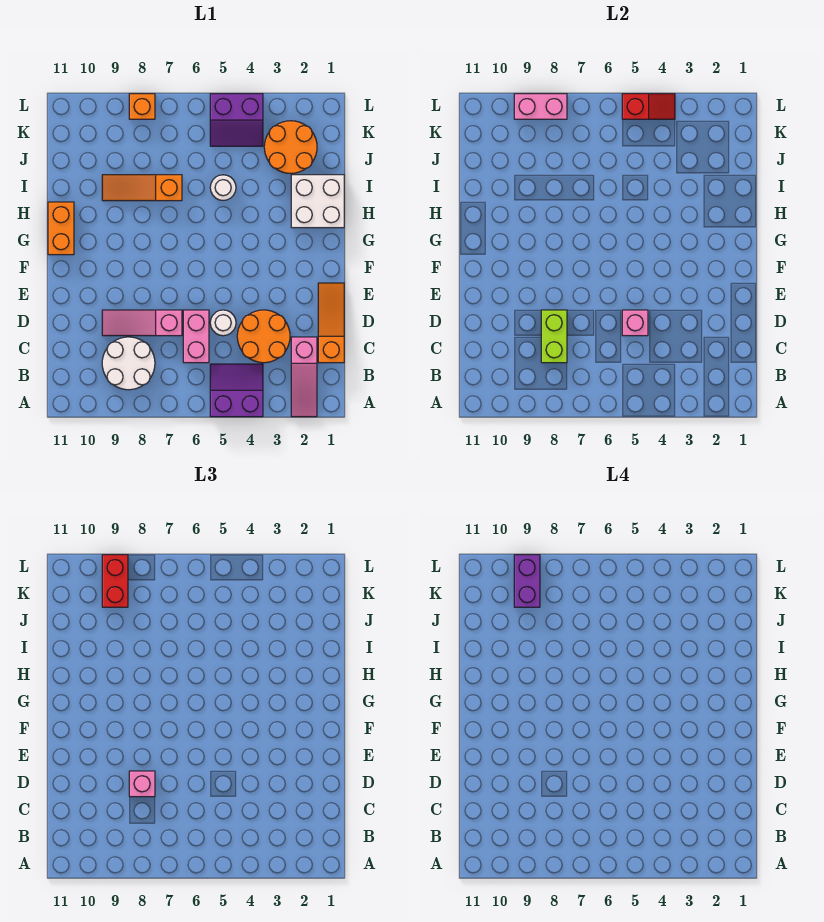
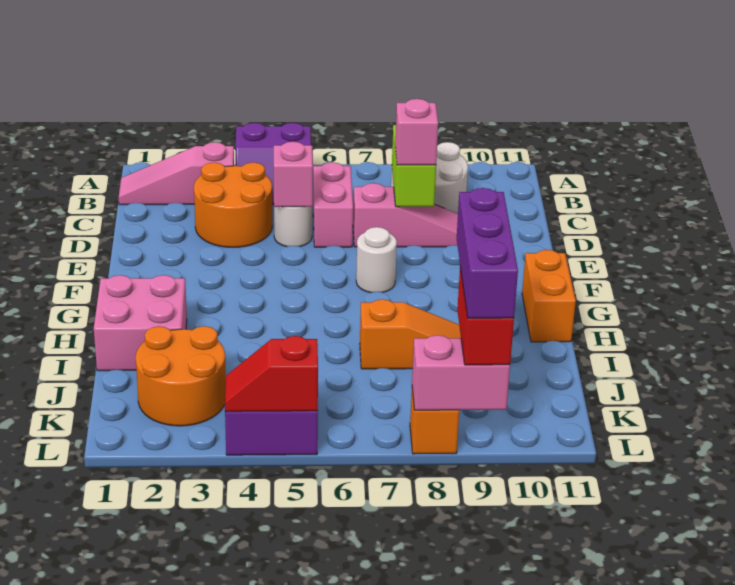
pink 1x3 slope [291,337,317,417] -> pink 1x3 slope turned to [119,142,234,205]
orange 1x3 slope [318,283,344,363] -> none
white 2x2 brick [291,175,344,228] -> pink 2x2 brick [94,275,187,371]
white 1x1 round brick [210,175,236,200] -> white 1x1 round brick moved to [356,227,397,293]
purple 1x2 brick [514,555,540,607] -> purple 1x3 brick [457,188,518,318]

